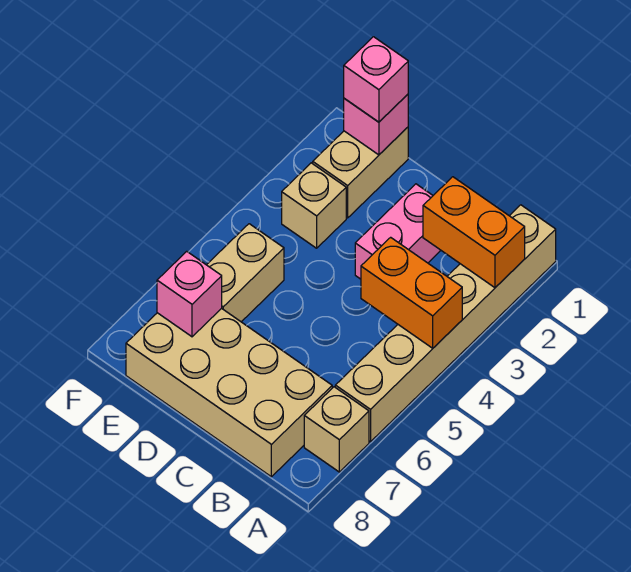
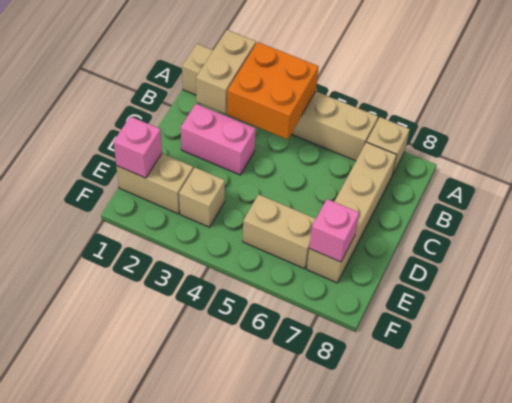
orange 1x2 brick [423,177,525,288] -> tan 1x2 brick [196,30,256,114]
orange 1x2 brick [361,237,462,348] -> orange 2x2 brick [227,42,319,139]
tan 2x4 brick [126,308,332,477] -> tan 1x4 brick [307,142,397,283]
pink 1x1 brick [344,37,408,122] -> none

